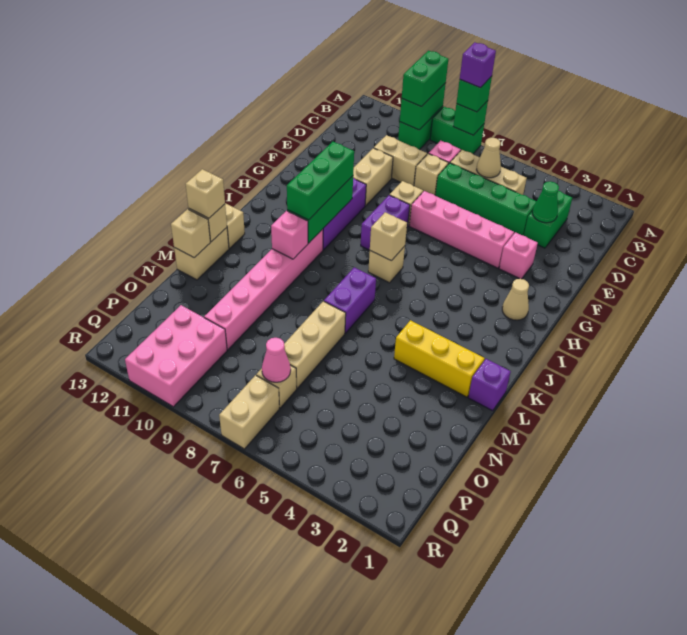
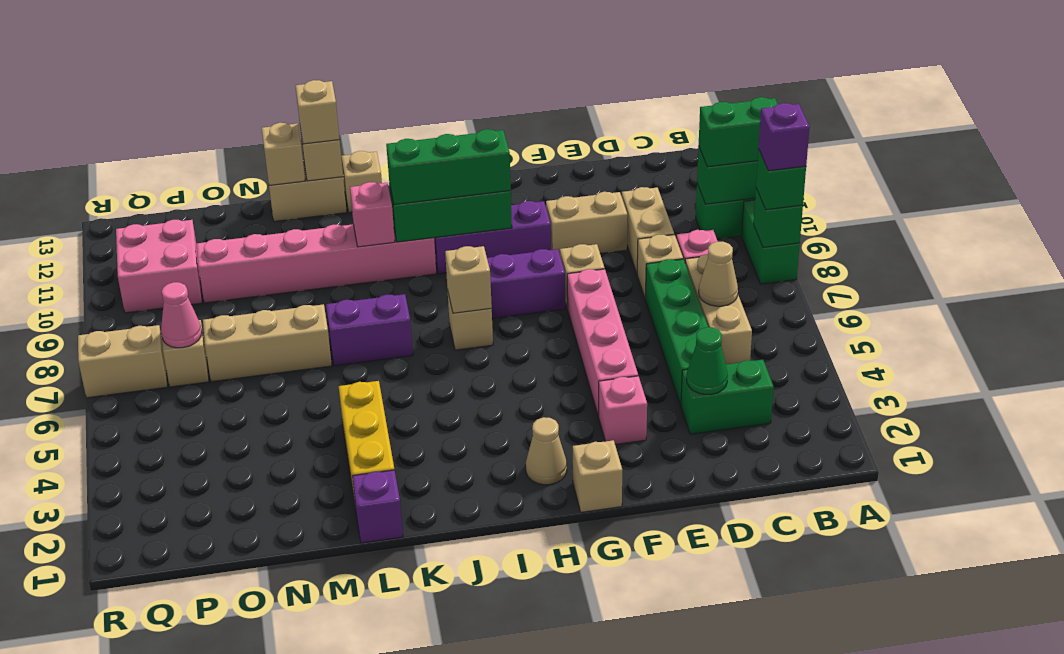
none -> tan 1x1 brick [573,440,622,512]
pink 2x3 brick [125,305,227,407] -> pink 2x2 brick [116,220,202,313]

